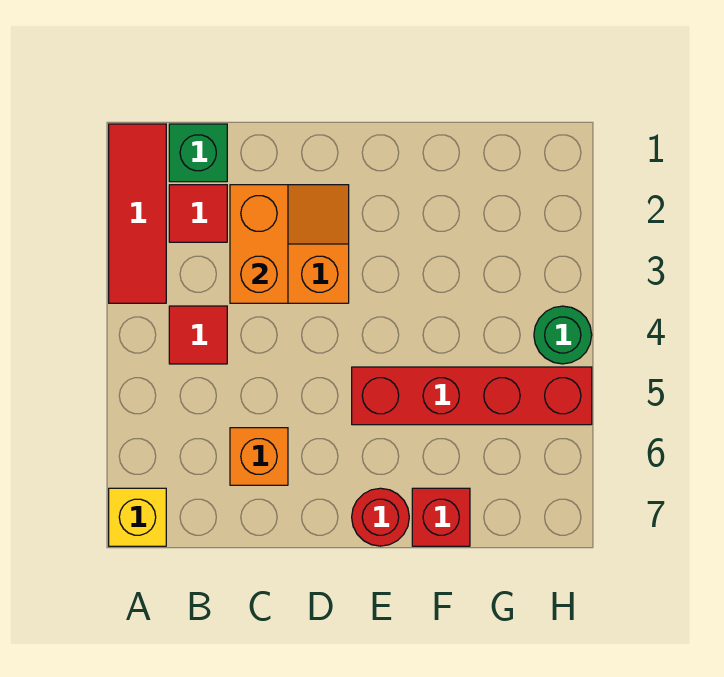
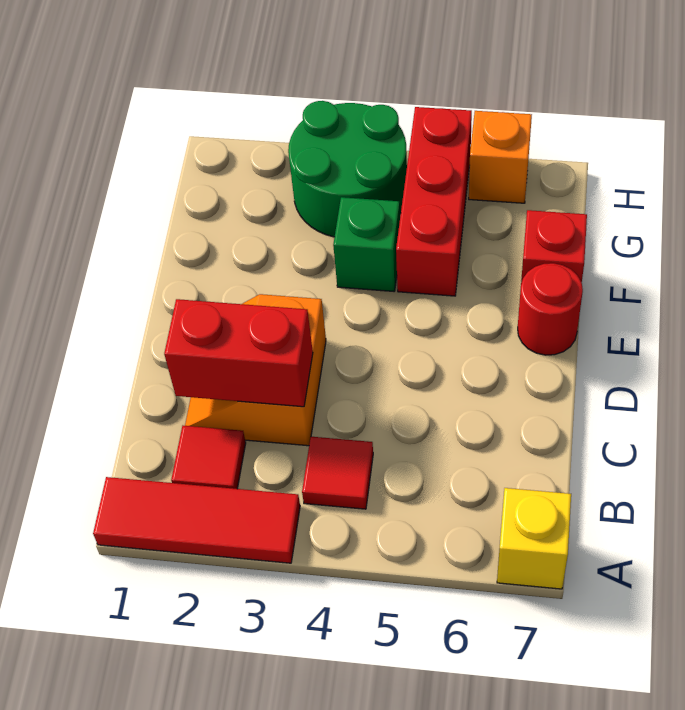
green 1x1 brick [169,124,227,182] -> green 1x1 brick moved to [333,197,400,291]
orange 1x2 brick [230,185,288,303] -> red 1x2 brick [164,299,313,407]
orange 1x1 brick [230,428,288,485] -> orange 1x1 brick moved to [469,111,532,203]
red 1x4 brick [352,367,592,425] -> red 1x3 brick [396,107,472,296]
green 1x1 round brick [534,306,592,364] -> green 2x2 round brick [288,101,407,237]

